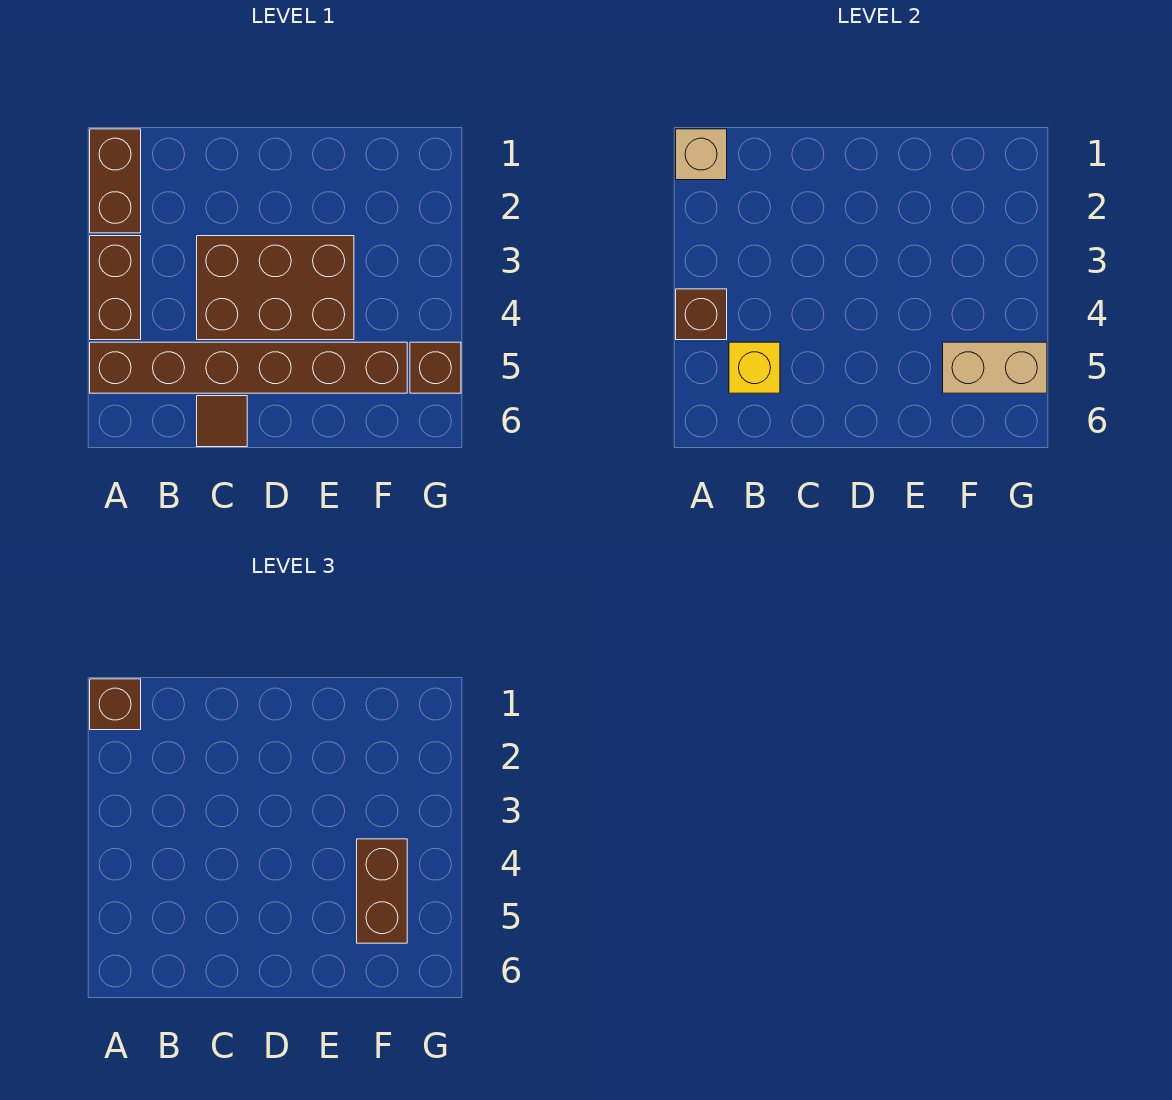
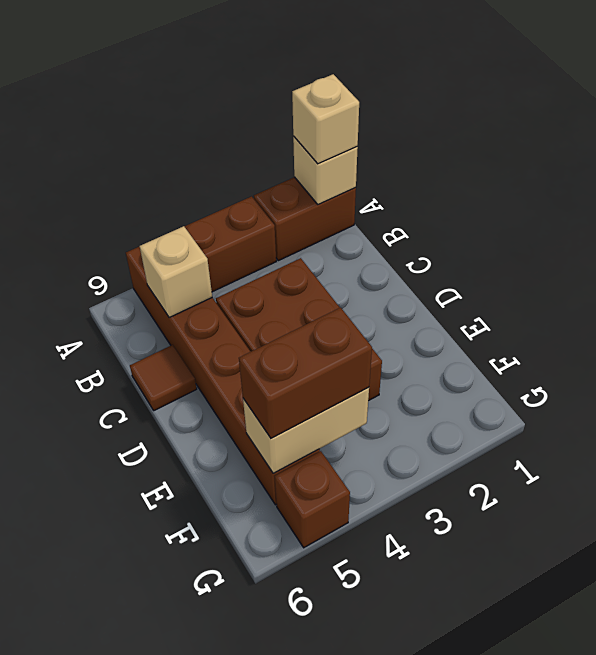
brown 1x1 brick [90,679,141,730] -> tan 1x1 brick [292,74,359,164]
brown 1x1 brick [676,289,727,340] -> none
yellow 1x1 brick [729,342,780,393] -> tan 1x1 brick [140,226,212,318]
tan 1x2 brick [943,342,1047,393] -> tan 1x2 brick turned to [243,387,369,473]

